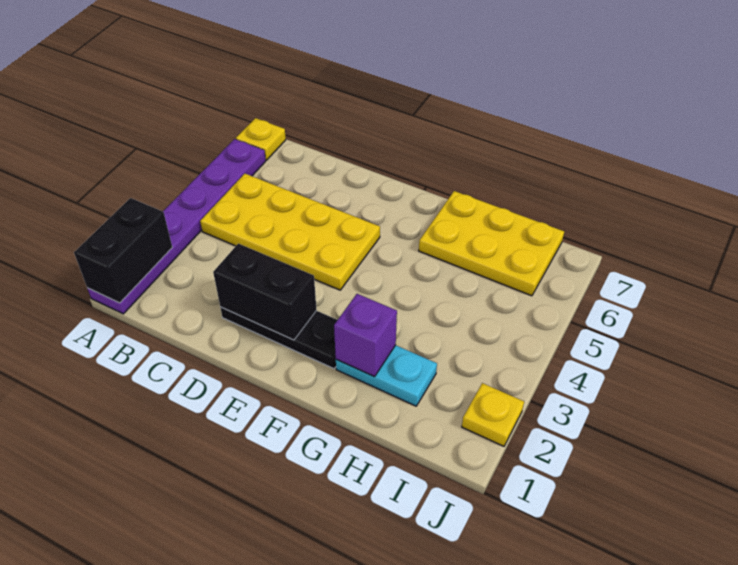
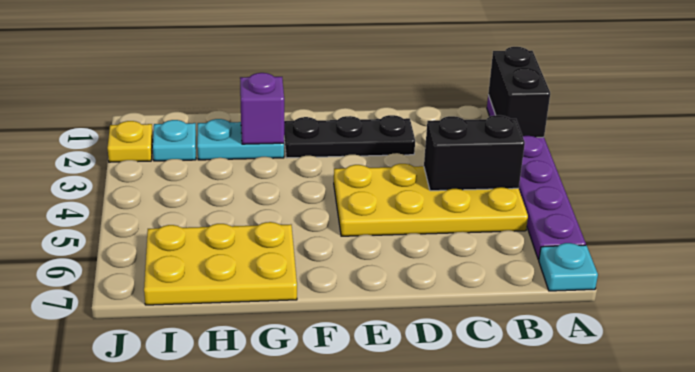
yellow 1x1 plate [236,118,286,160] -> cyan 1x1 plate [539,243,598,291]
black 1x2 brick [213,244,316,340] -> black 1x2 brick moved to [424,115,525,191]
none -> cyan 1x1 plate [153,120,196,161]

